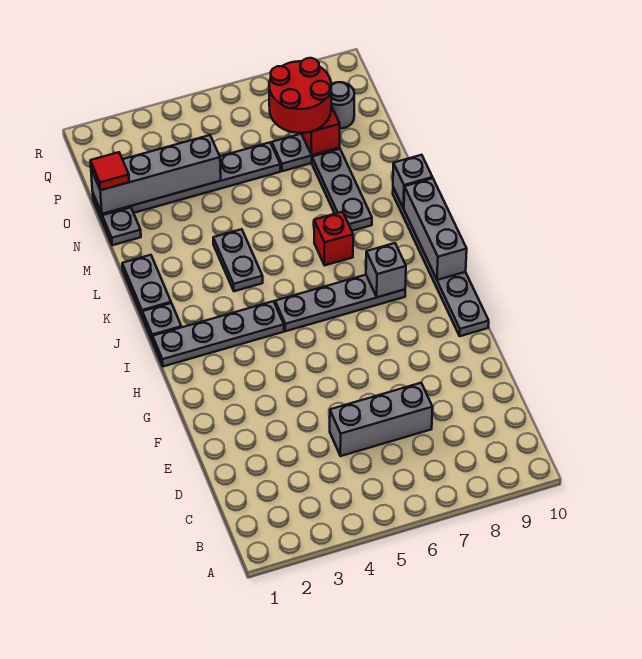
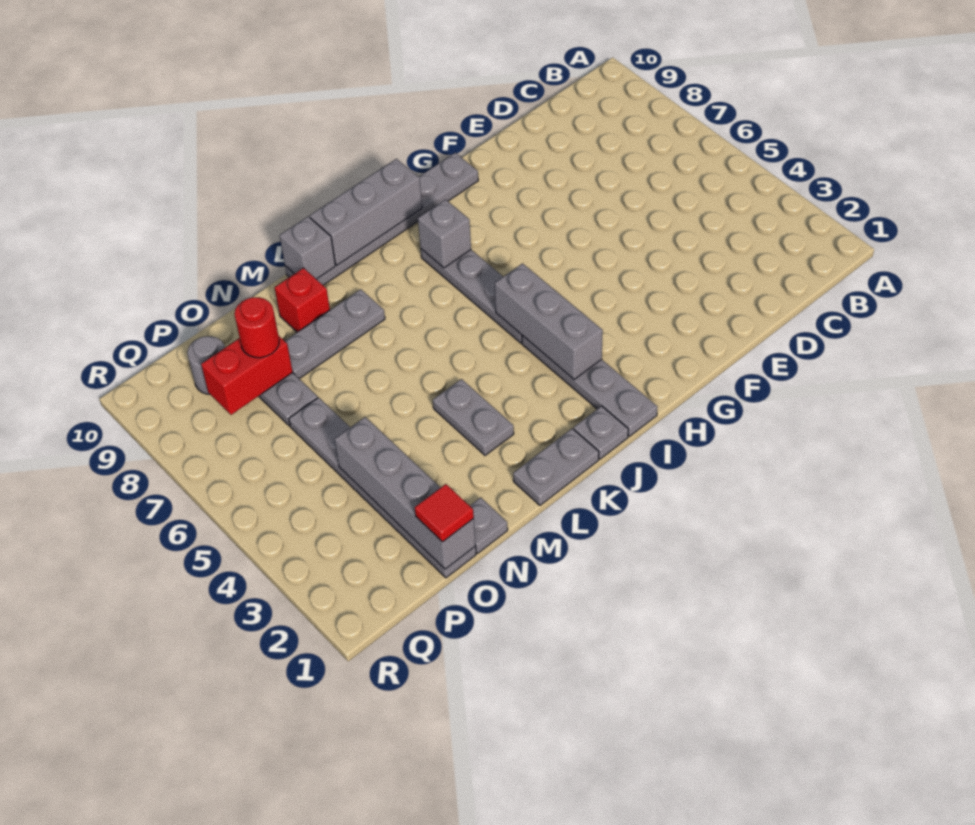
grey 1x3 brick [330,383,432,456] -> grey 1x3 brick moved to [495,264,603,379]
grey 1x2 plate [213,229,263,291] -> grey 1x2 plate turned to [433,379,514,455]
red 1x1 brick [314,212,353,265] -> red 1x1 brick moved to [275,268,330,332]
red 2x2 round brick [269,58,331,133] -> red 1x1 round brick [234,297,279,358]

